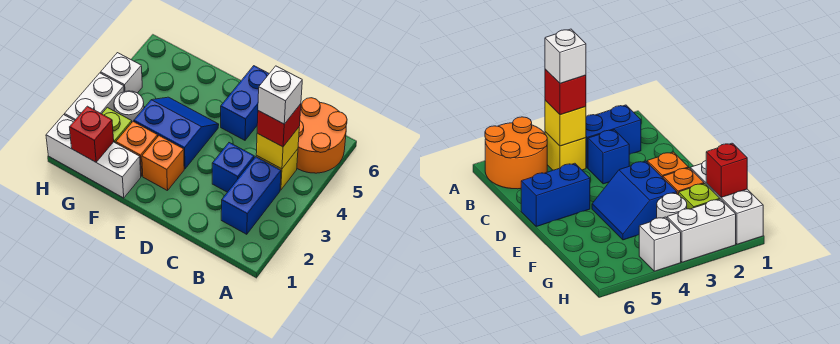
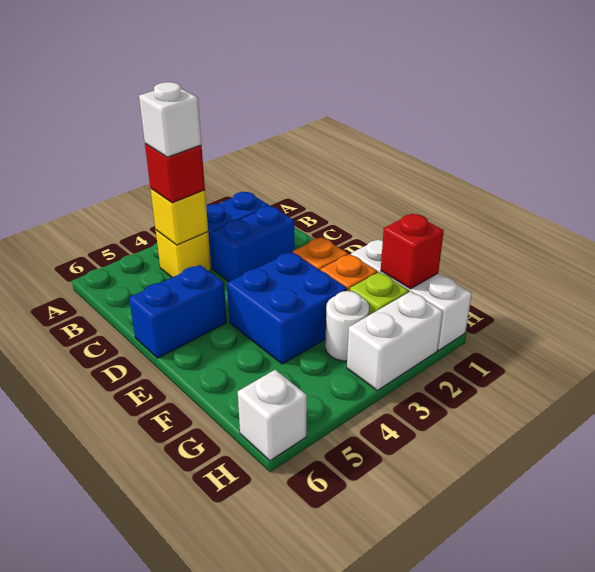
orange 2x2 round brick [297,98,347,173] -> none
blue 1x1 brick [212,143,254,192] -> blue 1x2 brick [211,206,294,281]
blue 2x2 slope [134,97,219,169] -> blue 2x2 brick [227,252,347,364]
white 1x1 brick [101,53,142,93] -> white 1x1 brick moved to [238,370,307,461]

